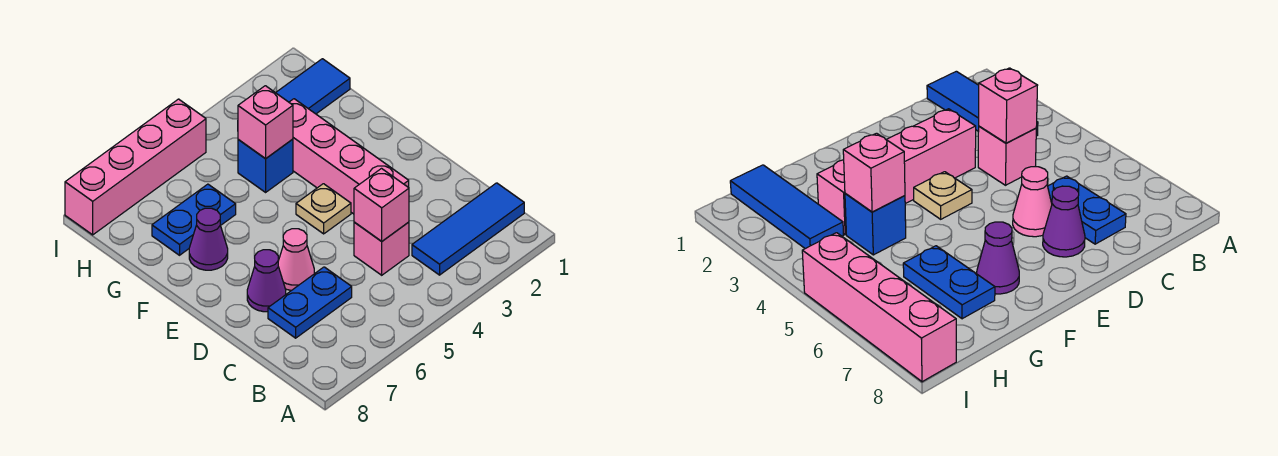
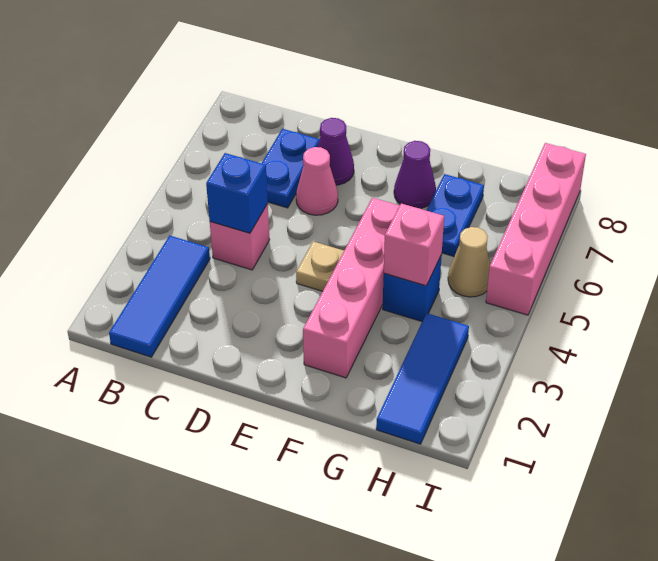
pink 1x1 brick [354,169,409,241] -> blue 1x1 brick [206,153,268,233]
pink 1x4 brick [289,99,409,214] -> pink 1x4 brick turned to [303,198,400,378]
none -> tan 1x1 cone [448,227,490,297]

